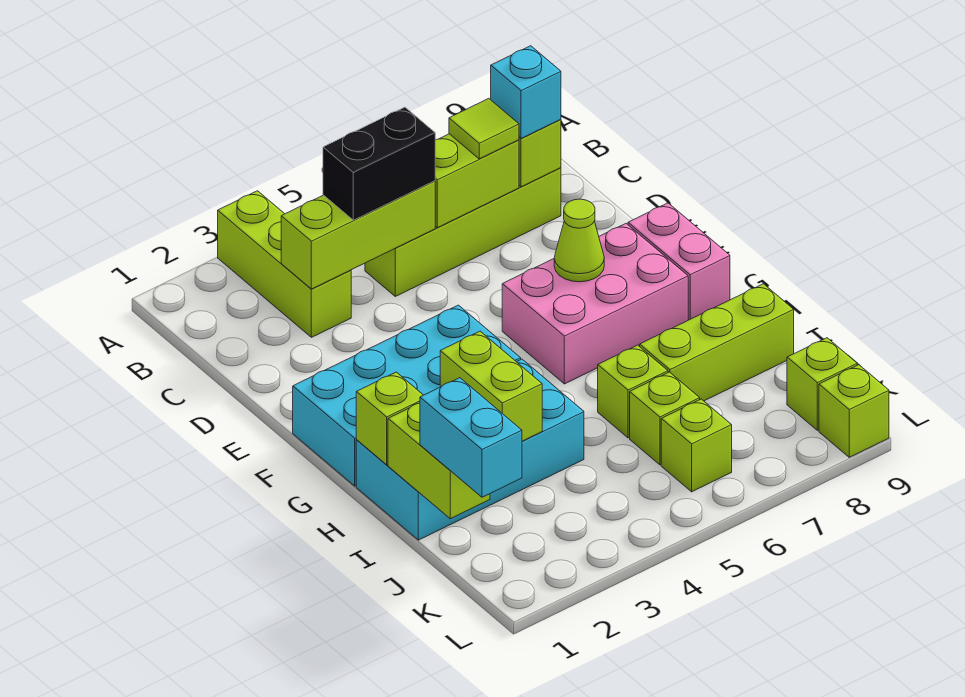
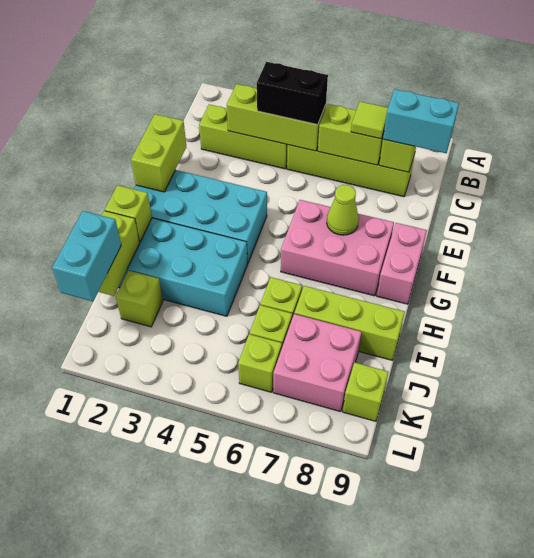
lime 1x3 brick [218,191,351,337] -> lime 1x3 brick turned to [199,104,288,169]
cyan 1x1 brick [491,46,561,138] -> cyan 1x2 brick [383,89,459,153]
lime 1x2 brick [440,331,542,441] -> lime 1x2 brick moved to [131,114,186,192]
none -> pink 2x2 brick [273,314,361,412]
lime 1x1 brick [819,365,889,457] -> lime 1x1 brick moved to [116,271,163,327]

